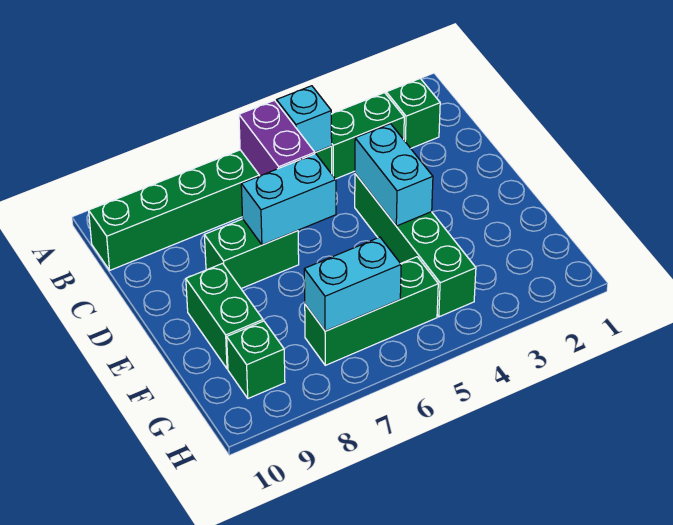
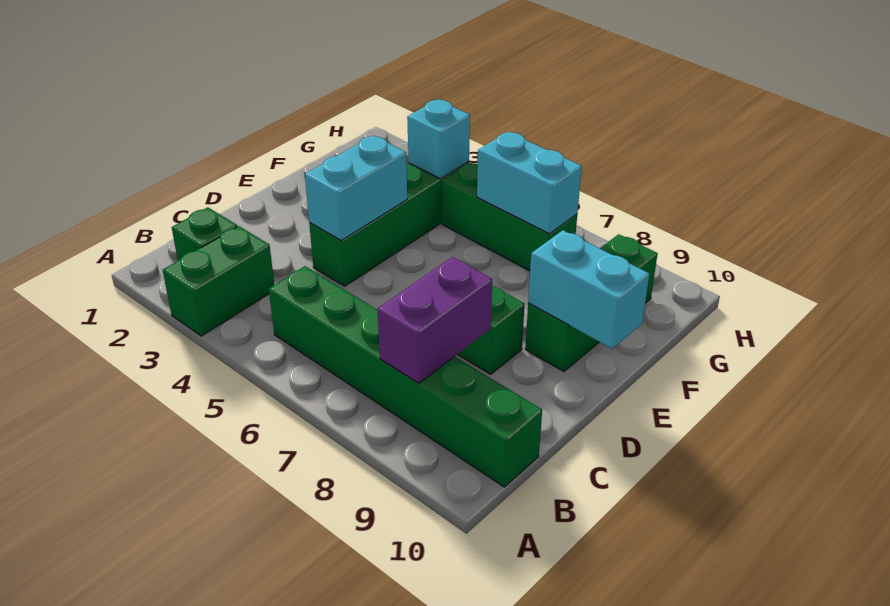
green 1x2 brick [331,93,404,179] -> green 1x2 brick turned to [163,226,274,336]
cyan 1x1 brick [276,86,332,152] -> cyan 1x1 brick moved to [407,100,470,179]
purple 1x2 brick [239,100,315,176] -> purple 1x2 brick moved to [378,257,492,383]
cyan 1x2 brick [241,154,336,245] -> cyan 1x2 brick moved to [528,230,649,349]

